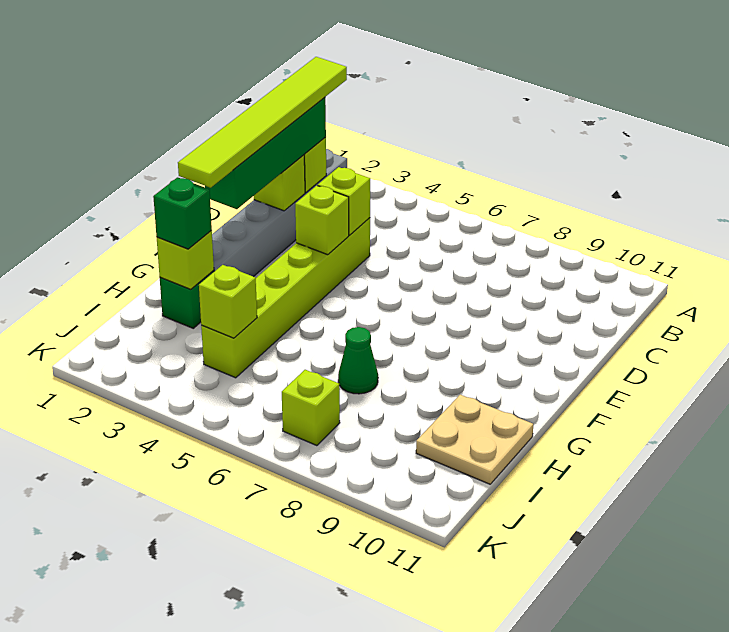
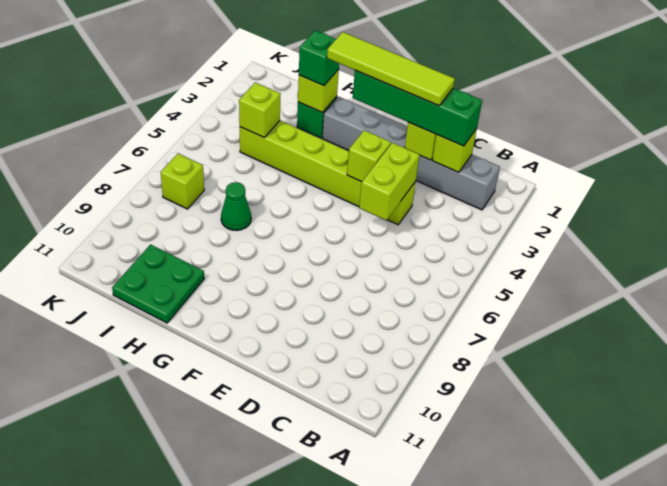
lime 1x6 tile [178,57,347,188] -> lime 1x4 tile [327,32,455,106]
lime 1x1 brick [318,167,370,235] -> lime 1x2 brick [359,143,420,220]
tan 2x2 plate [416,395,533,484] -> green 2x2 plate [112,245,204,323]

